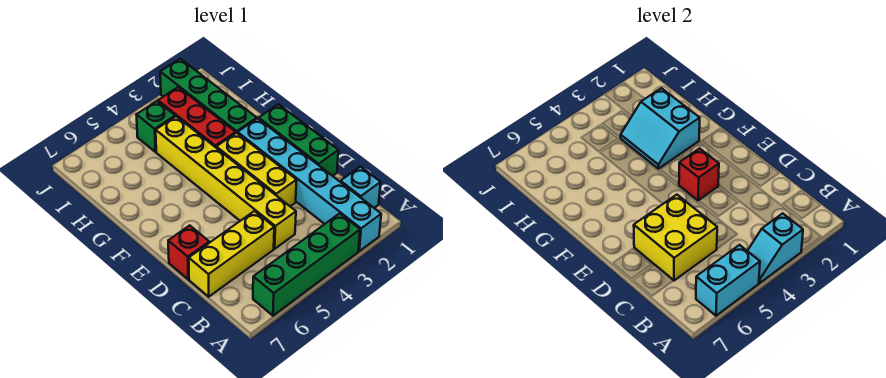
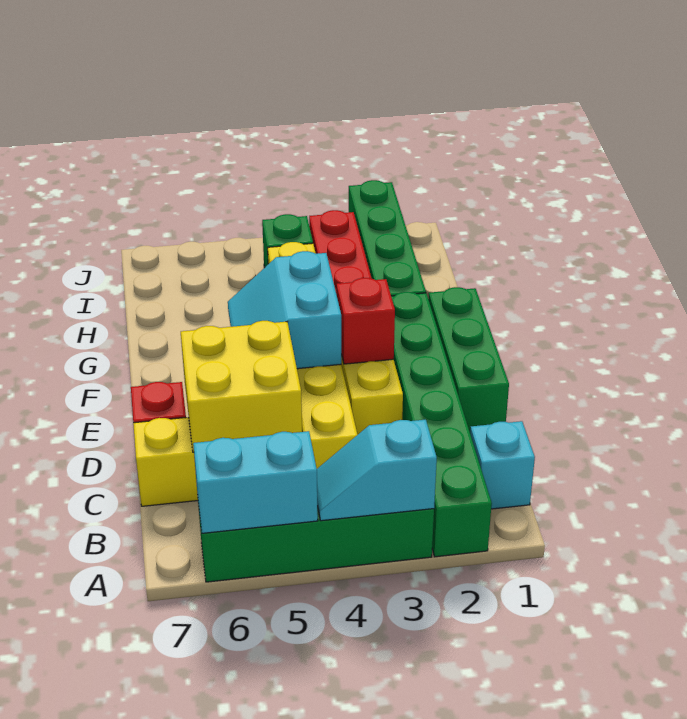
cyan 1x6 brick [238,118,381,251] -> green 1x6 brick [391,292,492,557]
cyan 2x2 slope [621,88,700,169] -> cyan 2x2 slope moved to [228,251,341,369]

